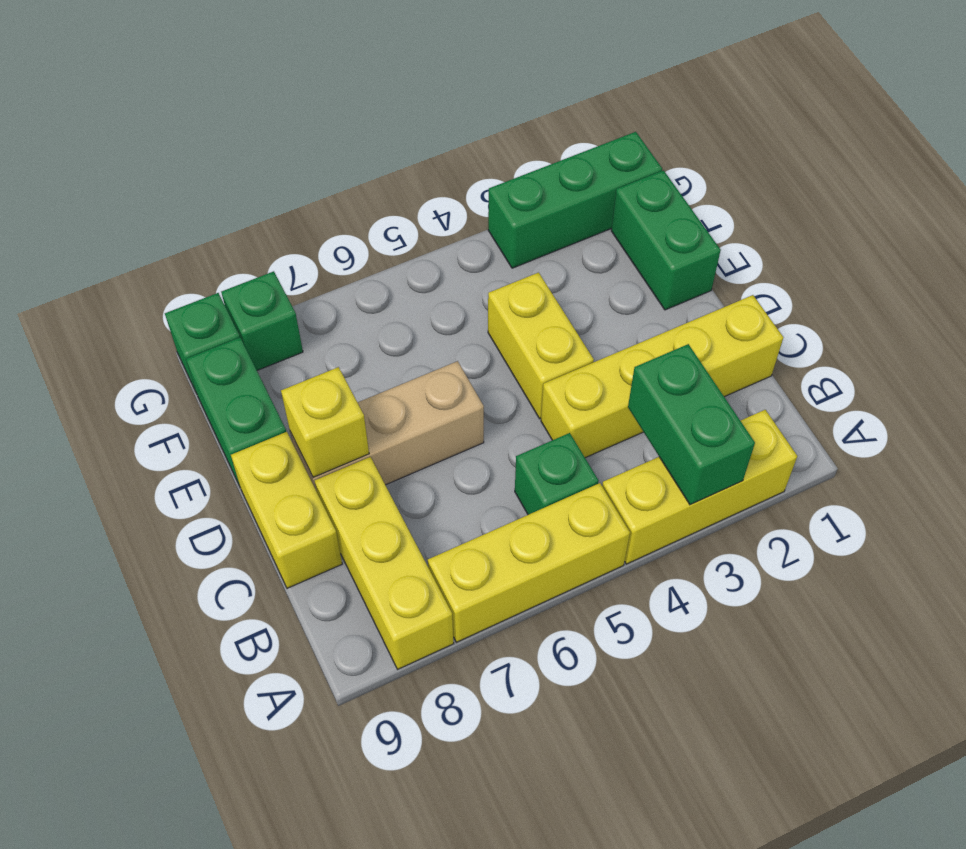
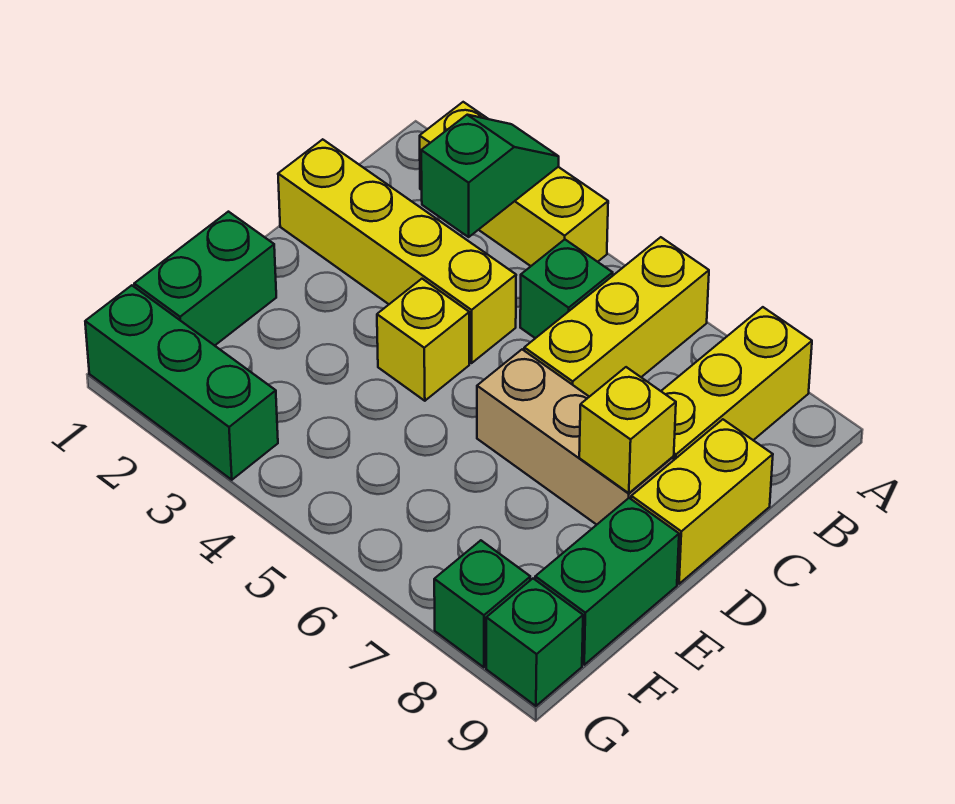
green 1x2 brick [628,344,755,505] -> green 1x2 slope [421,115,559,237]
yellow 1x3 brick [428,483,630,642] -> yellow 1x3 brick turned to [524,237,709,397]
yellow 1x2 brick [488,273,594,419] -> yellow 1x1 brick [377,279,469,401]

